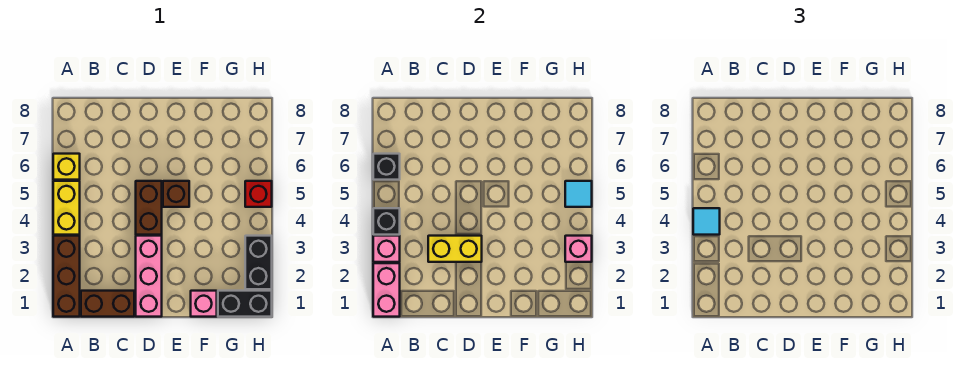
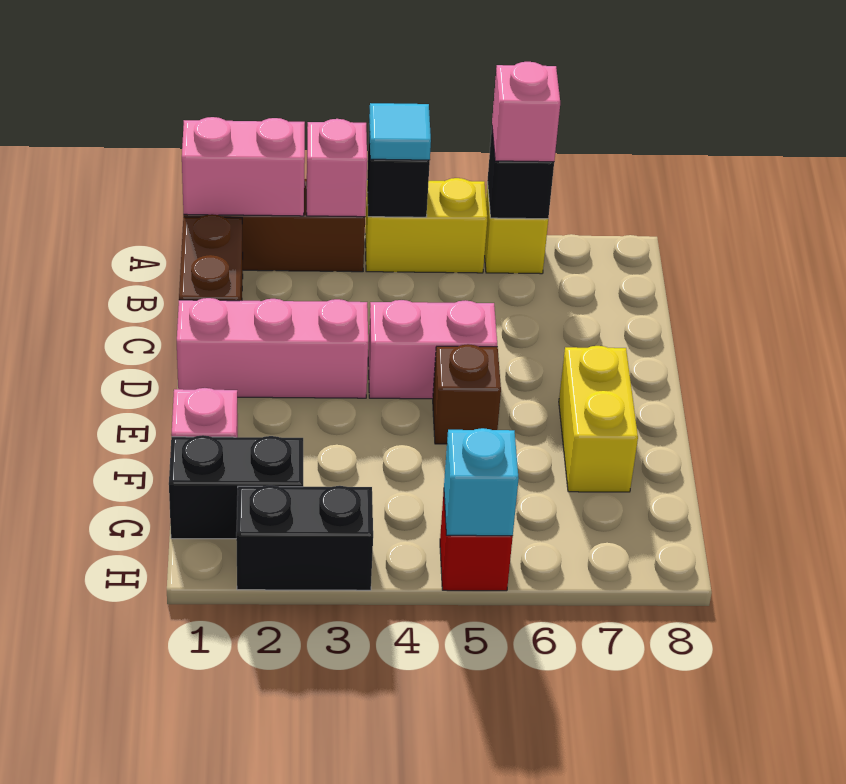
yellow 1x2 brick [428,236,482,262] -> yellow 1x2 brick moved to [559,346,638,492]
brown 1x2 brick [136,181,162,235] -> pink 1x2 brick [368,300,497,399]
black 1x2 brick [218,291,272,317] -> black 1x2 brick turned to [169,435,303,539]
pink 1x1 brick [565,236,592,262] -> pink 1x1 brick moved to [492,62,560,162]
cyan 1x1 tile [565,181,592,207] -> cyan 1x1 brick [444,428,519,536]

